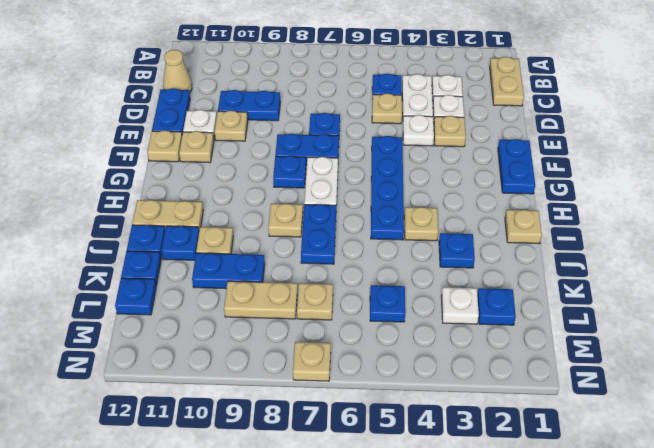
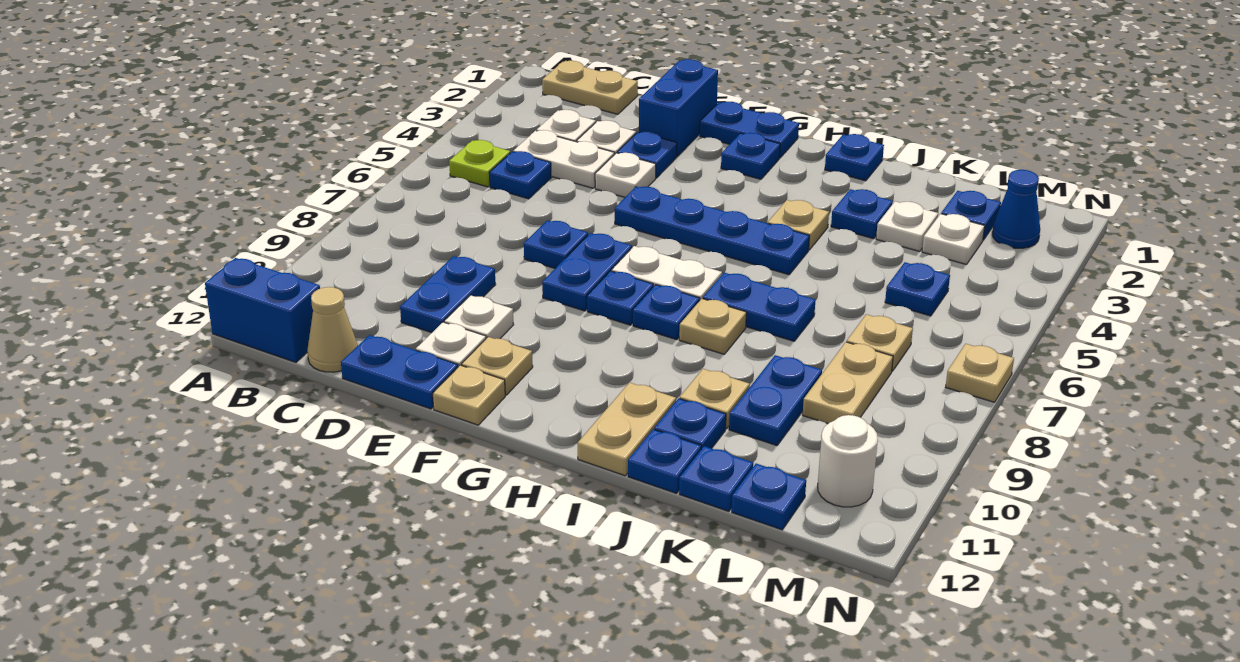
none -> blue 1x2 brick [205,258,320,362]
none -> lime 1x1 plate [449,140,510,187]
tan 1x1 plate [372,94,402,124] -> none
none -> blue 1x2 brick [639,59,718,157]
tan 1x1 plate [434,116,466,147] -> blue 1x1 plate [617,131,677,178]
tan 1x1 plate [215,111,248,141] -> white 1x1 plate [444,295,514,339]
none -> blue 1x1 plate [721,133,780,179]
none -> blue 1x1 plate [633,285,700,340]
tan 1x1 plate [505,210,542,244] -> blue 1x1 plate [825,134,884,181]
none -> white 1x1 plate [876,201,938,252]
none -> blue 1x1 cone [992,170,1040,248]
none -> white 1x1 round brick [818,415,878,507]

